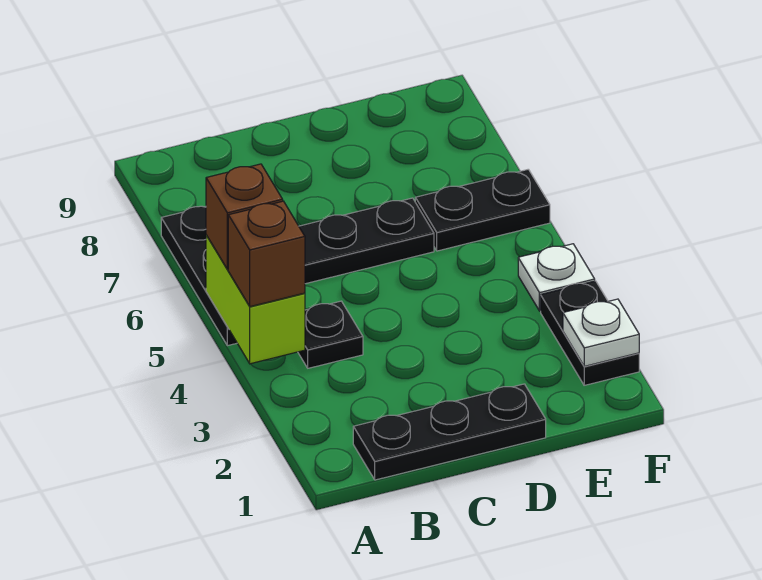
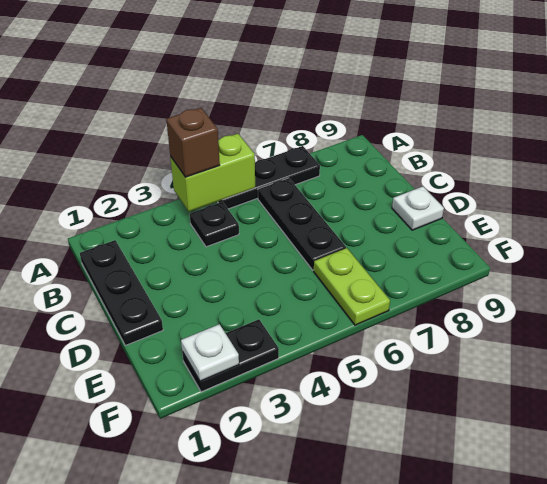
brown 1x1 brick [206,164,283,269] -> none
black 1x2 plate [415,169,550,251] -> lime 1x2 plate [314,248,390,325]
white 1x1 plate [518,244,595,311] -> white 1x1 plate moved to [392,186,444,230]

